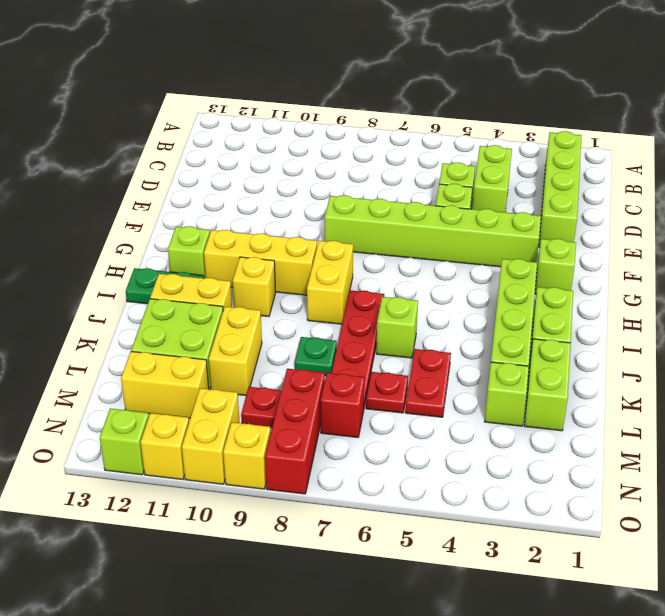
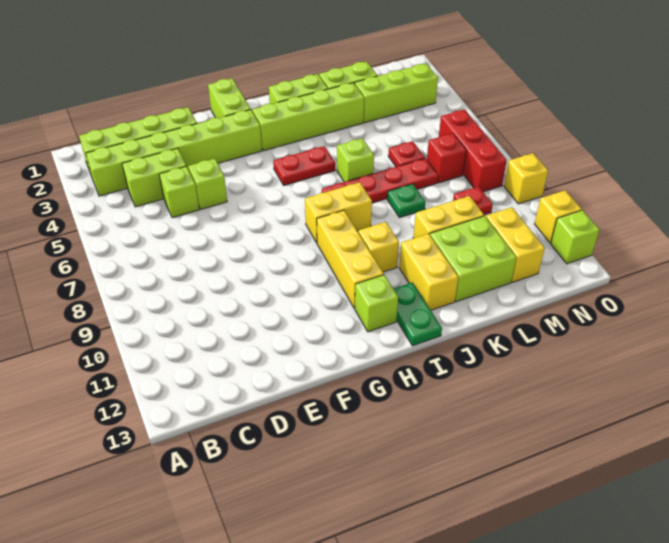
lime 1x6 brick [325,195,541,267] -> lime 1x6 brick turned to [86,110,262,196]
lime 1x1 brick [535,239,576,294] -> lime 1x2 brick [208,78,251,118]
red 1x2 plate [405,349,451,417] -> red 1x2 plate moved to [273,146,335,185]
lime 1x1 brick [485,362,529,426] -> lime 1x3 brick [355,64,438,123]
red 1x3 brick [265,369,325,494] -> red 1x3 brick turned to [439,110,507,192]
yellow 1x2 brick [182,388,240,484] -> none

